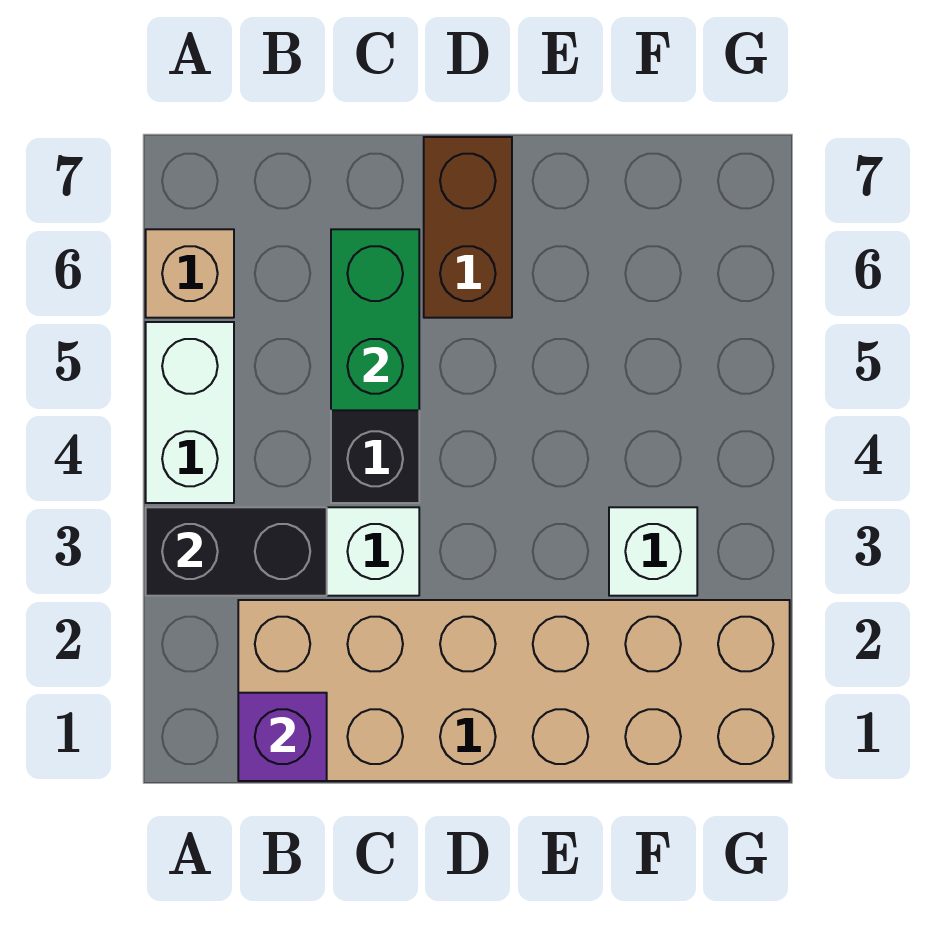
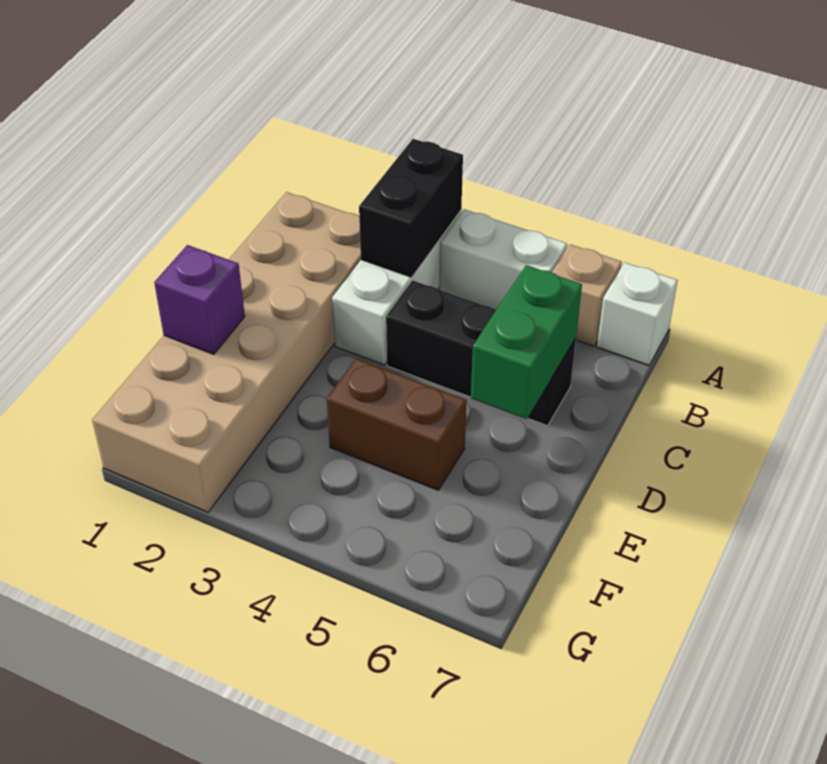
purple 1x1 brick [238,693,327,781] -> purple 1x1 brick moved to [154,245,245,354]
green 1x2 brick [331,229,419,410] -> green 1x2 brick turned to [471,265,582,419]
brown 1x2 brick [424,137,512,318] -> brown 1x2 brick moved to [327,359,467,490]
white 1x1 brick [609,507,697,596] -> white 1x1 brick moved to [597,262,678,366]

